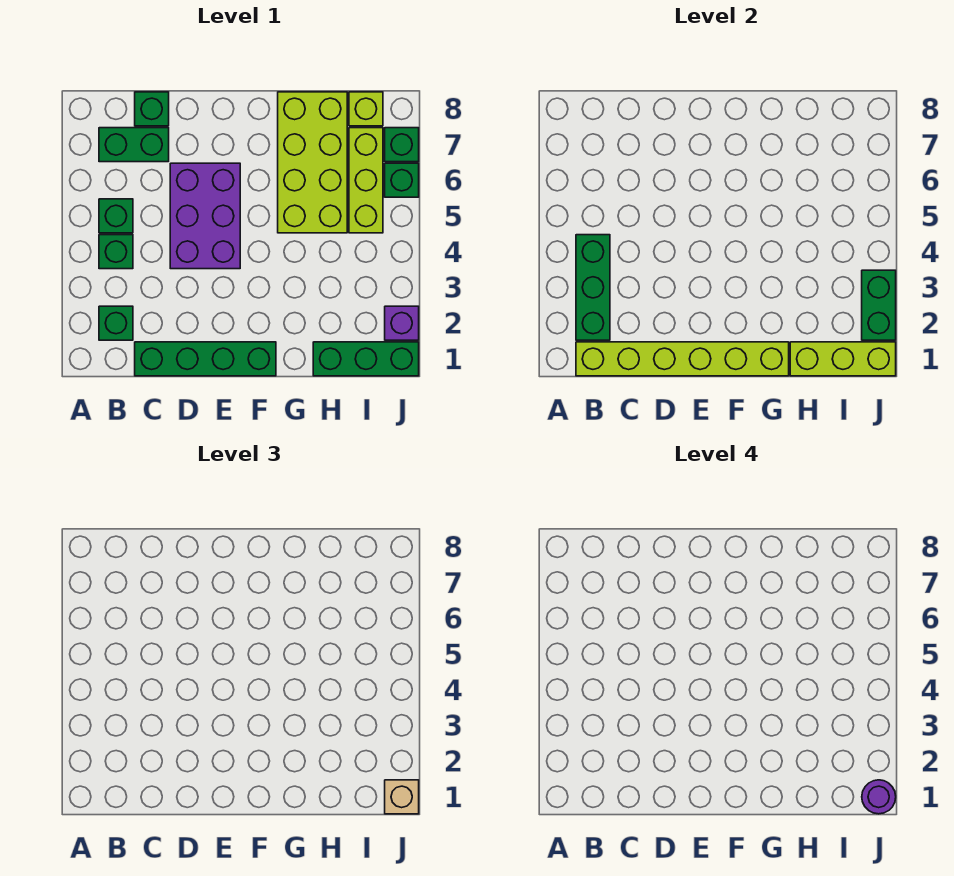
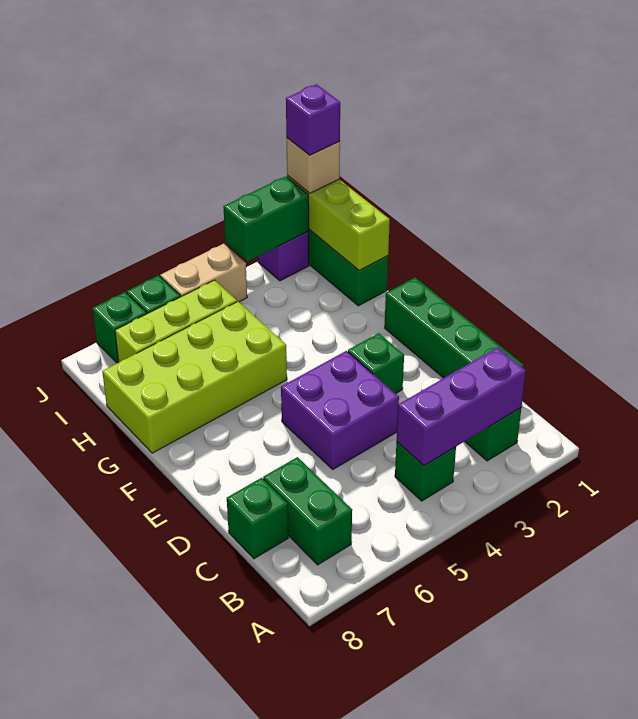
lime 1x6 brick [576,342,789,376] -> none
green 1x3 brick [576,235,610,340] -> purple 1x3 brick [397,347,526,465]
green 1x1 brick [99,199,133,233] -> green 1x1 brick moved to [348,333,404,394]
purple 2x3 brick [170,163,240,269] -> purple 2x2 brick [281,351,399,469]
lime 1x1 brick [349,92,383,126] -> none
purple 1x1 round brick [862,780,896,814] -> purple 1x1 brick [286,84,340,155]
none -> tan 1x2 brick [160,244,247,302]

